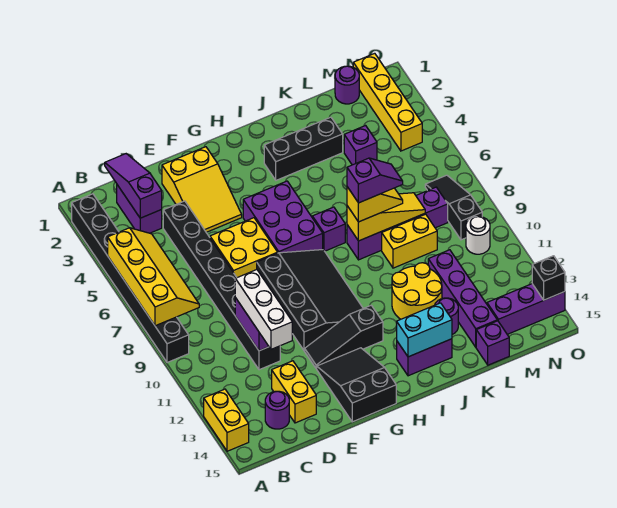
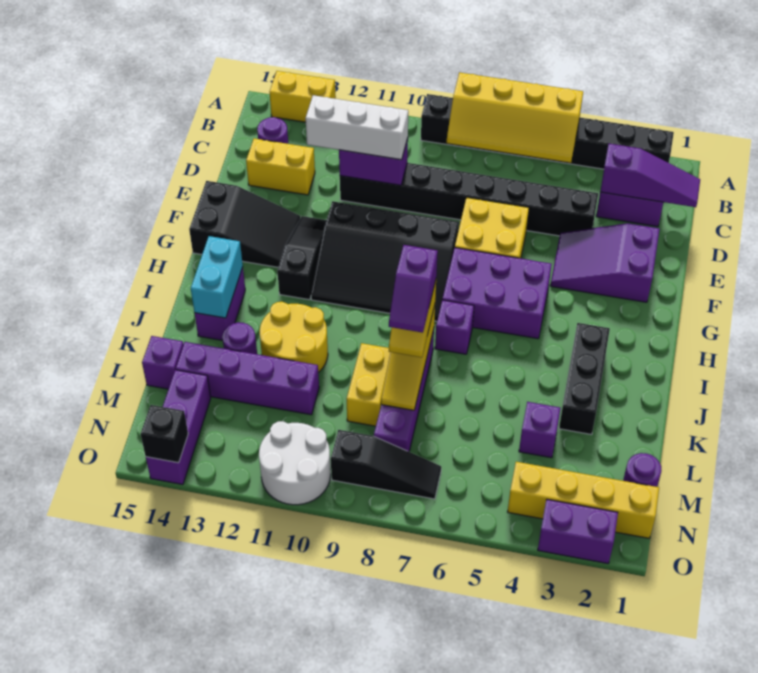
yellow 2x3 slope [162,147,242,232] -> purple 2x3 slope [550,223,660,302]
white 1x1 round brick [466,217,490,254] -> white 2x2 round brick [259,421,331,505]
none -> purple 1x2 brick [538,499,618,564]

